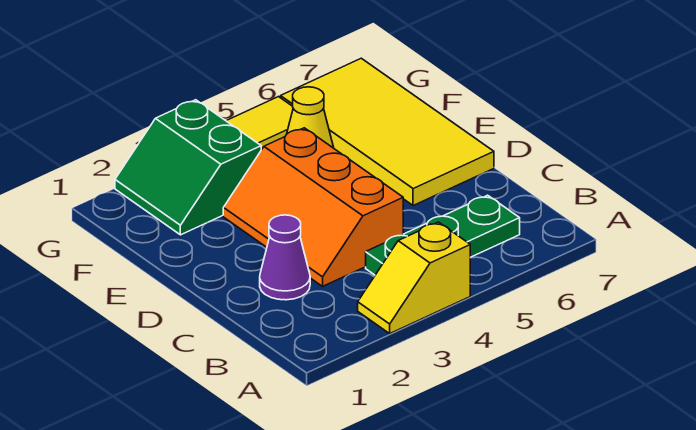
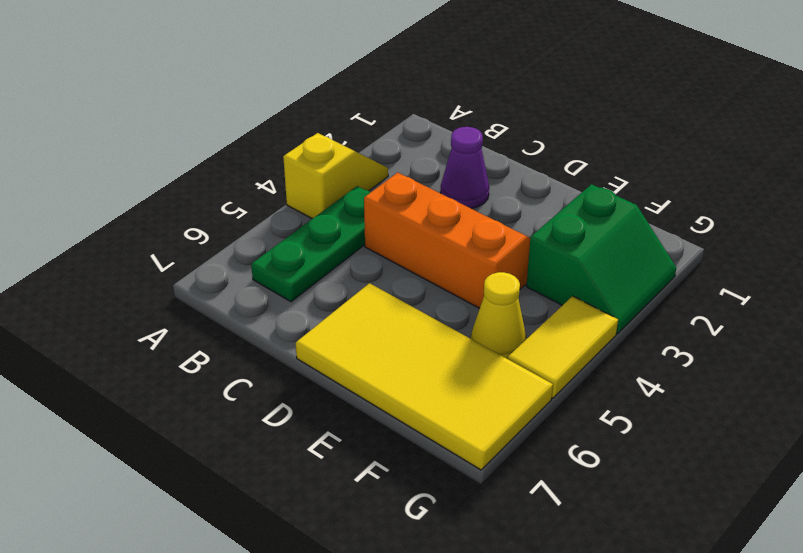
green 2x2 slope [115,100,261,235] -> green 2x2 slope turned to [526,184,676,334]

